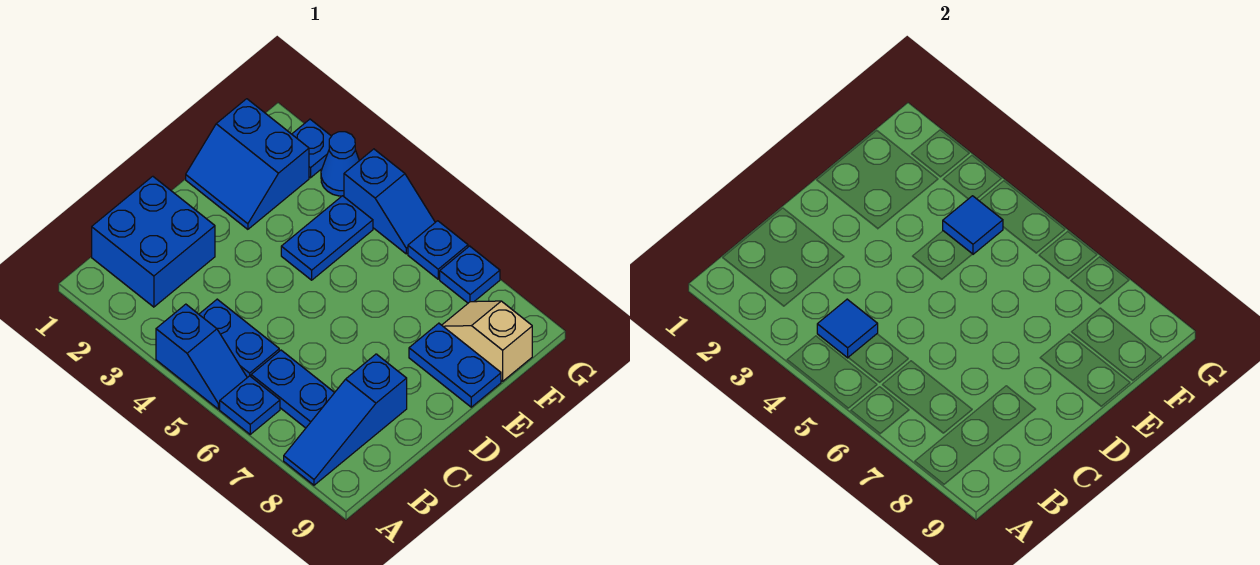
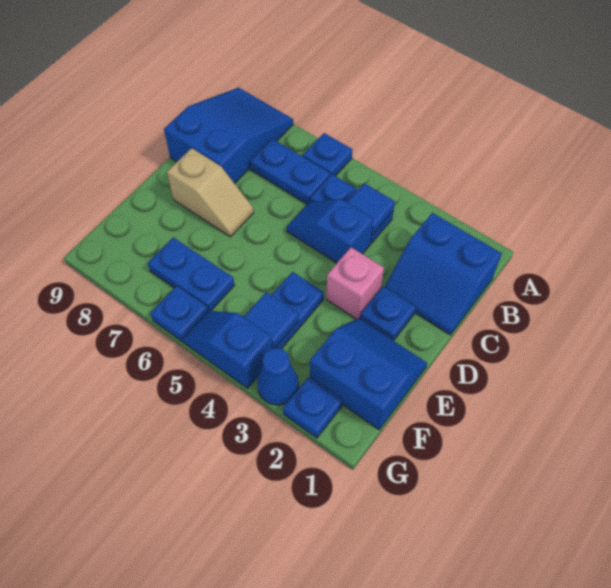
blue 1x2 slope [156,304,247,409] -> blue 1x2 slope moved to [287,199,373,263]
blue 1x3 slope [284,354,407,485] -> blue 2x3 slope [164,88,293,184]
blue 2x2 brick [92,176,215,307] -> blue 2x2 slope [385,213,502,335]
none -> pink 1x1 brick [326,247,384,319]
blue 1x2 plate [409,323,501,407] -> blue 1x2 plate moved to [148,237,235,311]
tan 1x2 slope [442,301,532,381] -> tan 1x2 slope moved to [167,148,254,237]
blue 1x1 plate [440,246,500,303] -> blue 1x1 plate moved to [360,286,416,341]

